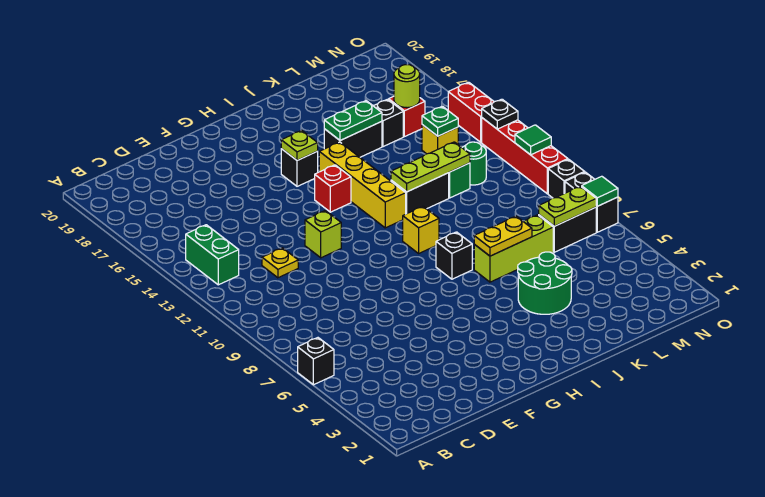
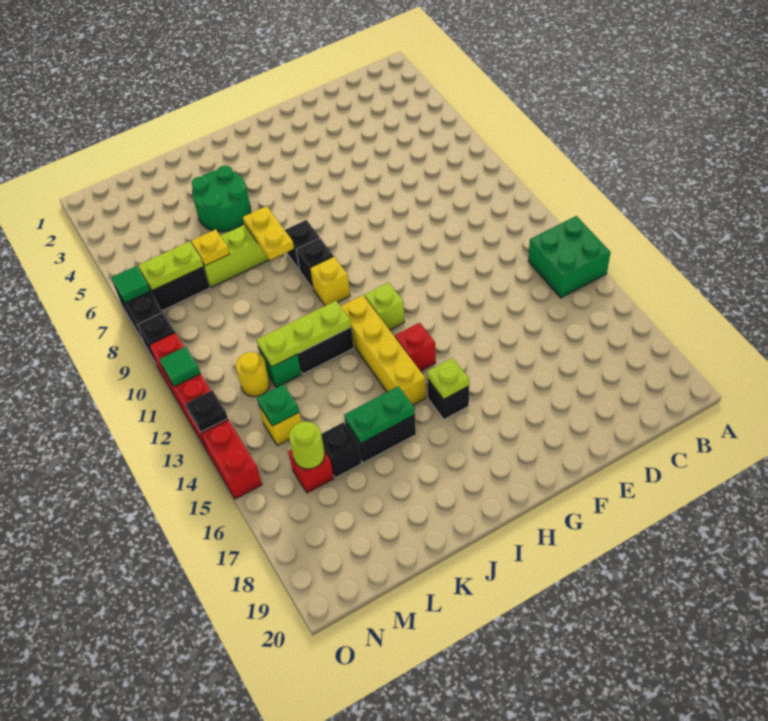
black 1x1 brick [298,338,334,385] -> black 1x1 brick moved to [296,238,334,288]
green 1x2 brick [186,225,239,285] -> green 2x2 brick [528,216,611,298]
yellow 1x1 plate [262,248,298,278] -> yellow 1x1 plate moved to [191,229,229,266]
lime 1x1 brick [305,211,341,258] -> lime 1x1 brick moved to [364,282,405,330]
yellow 1x2 plate [474,216,532,256] -> yellow 1x2 plate turned to [243,206,294,260]
green 1x1 round brick [462,142,486,185] -> yellow 1x1 round brick [236,352,270,397]

